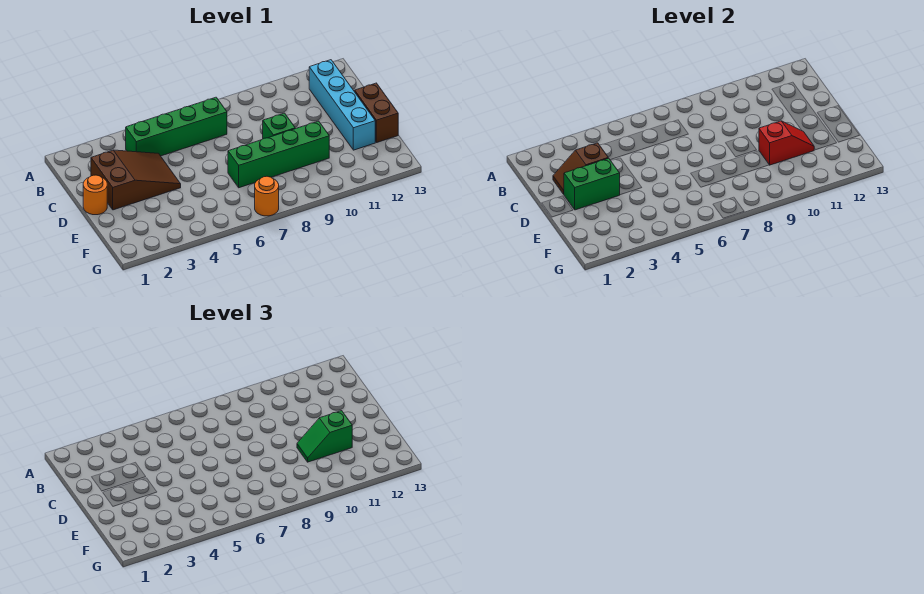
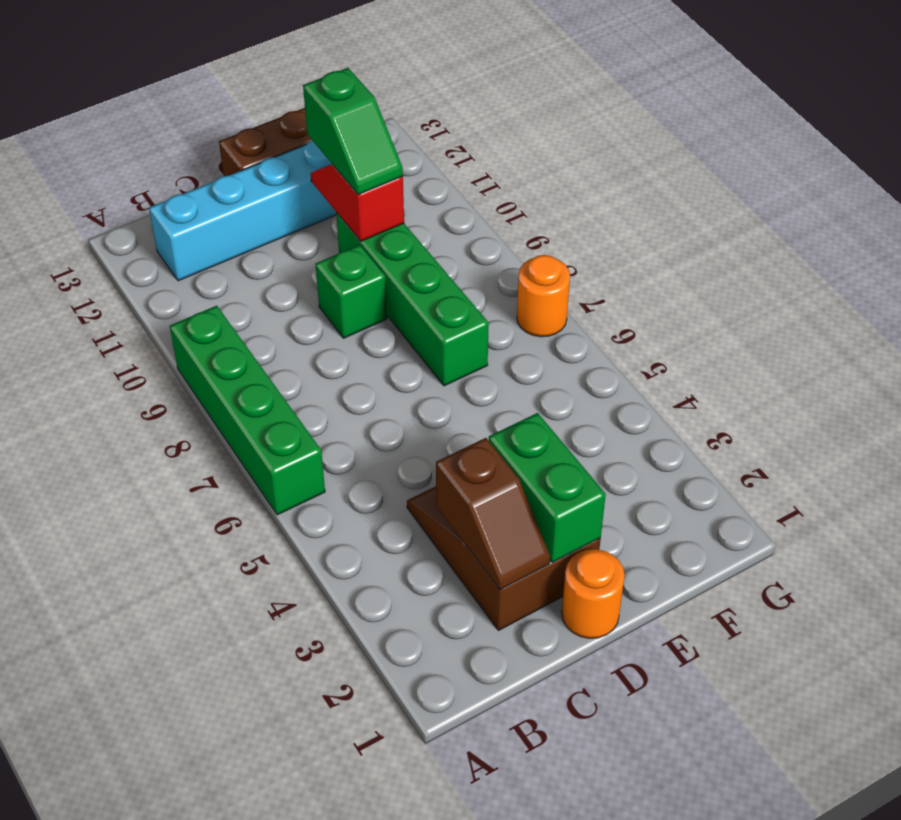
green 1x4 brick [126,97,227,156] -> green 1x4 brick moved to [170,306,325,515]

